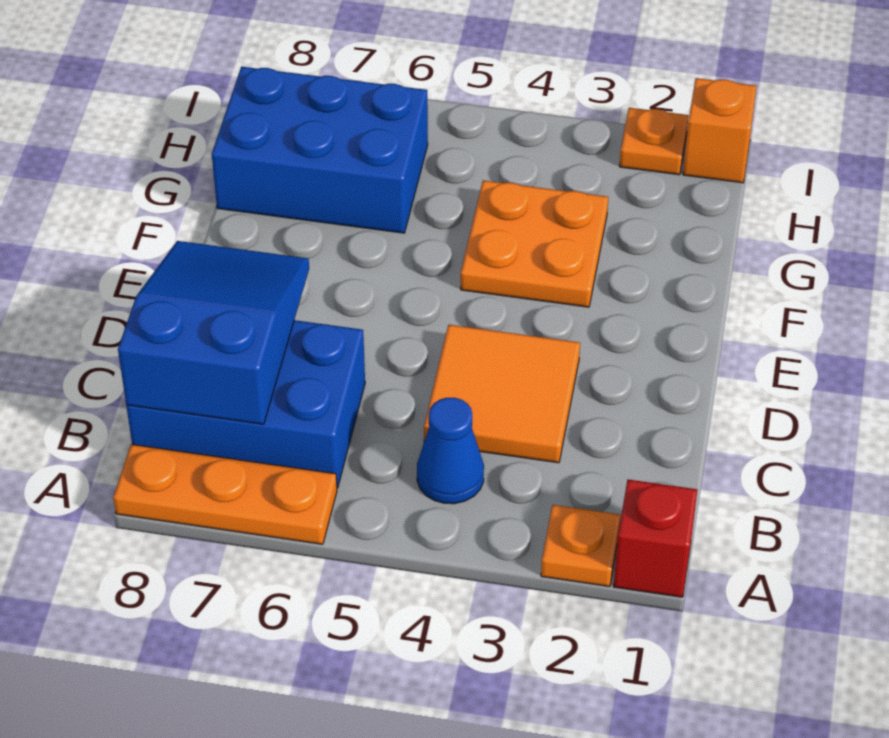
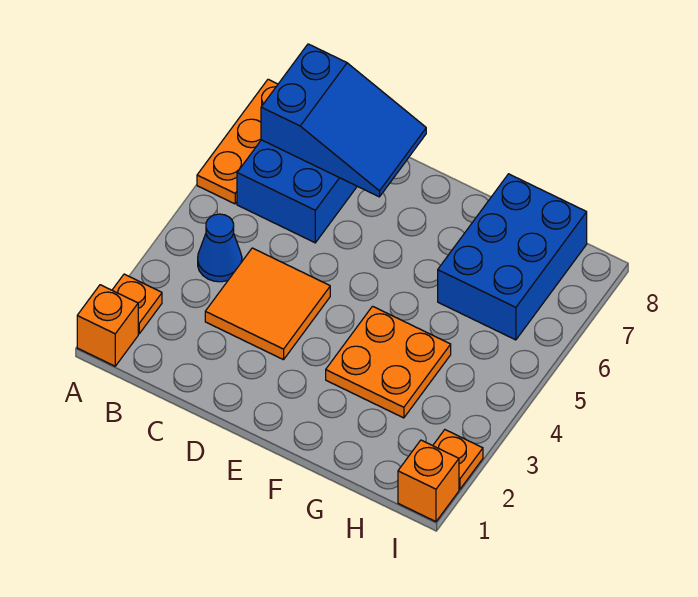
red 1x1 brick [614,480,697,597] -> orange 1x1 brick [77,285,138,366]

